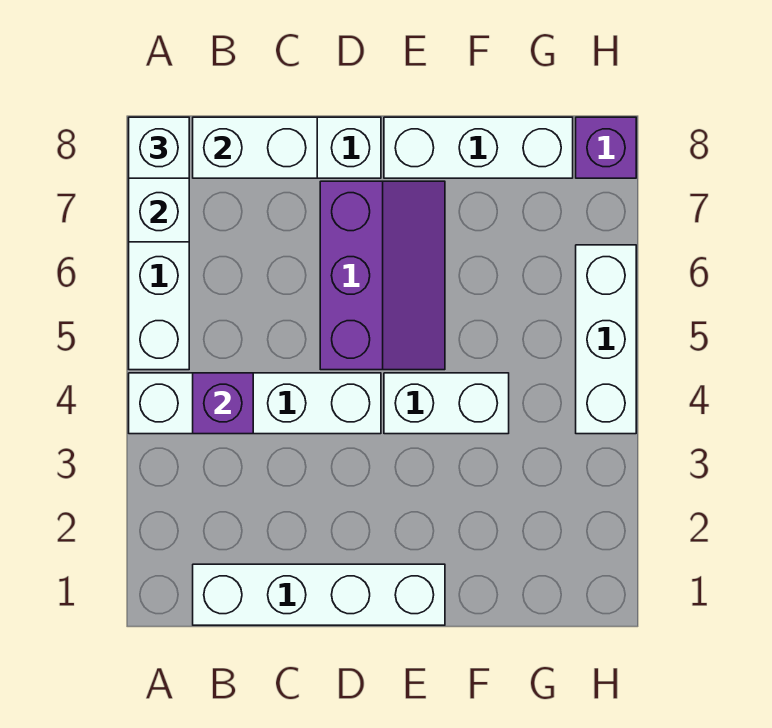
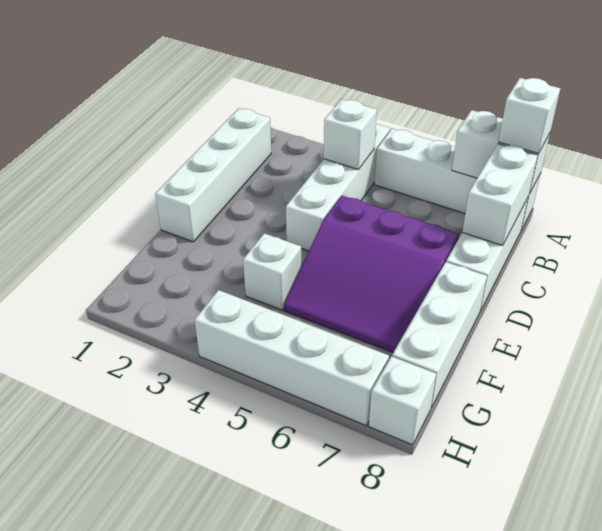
purple 1x1 brick [193,373,253,434] -> white 1x1 brick [324,99,377,170]
purple 2x3 slope [320,181,445,370] -> purple 3x3 slope [284,196,459,352]
white 1x2 brick [384,373,509,434] -> white 1x1 brick [243,233,301,310]
white 1x3 brick [576,245,636,434] -> white 1x4 brick [195,290,389,426]
purple 1x1 brick [576,117,636,178] -> white 1x1 brick [369,356,436,445]

